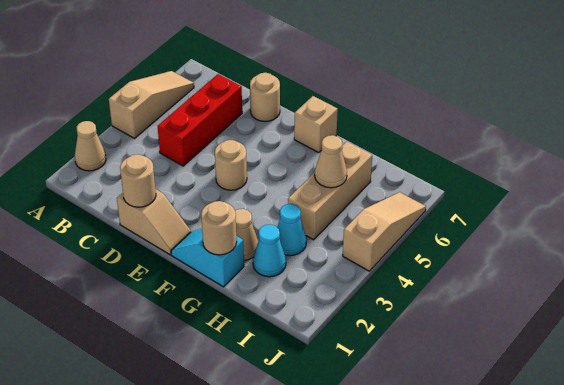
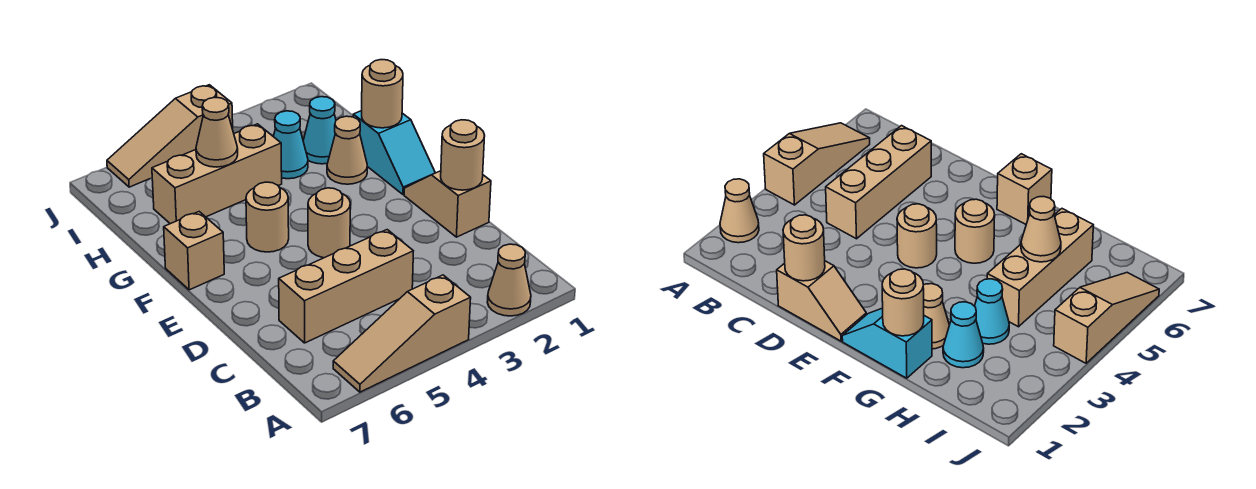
red 1x3 brick [158,74,242,166] -> tan 1x3 brick [279,230,413,343]
tan 1x1 round brick [250,73,280,121] -> tan 1x1 round brick moved to [246,182,289,252]

